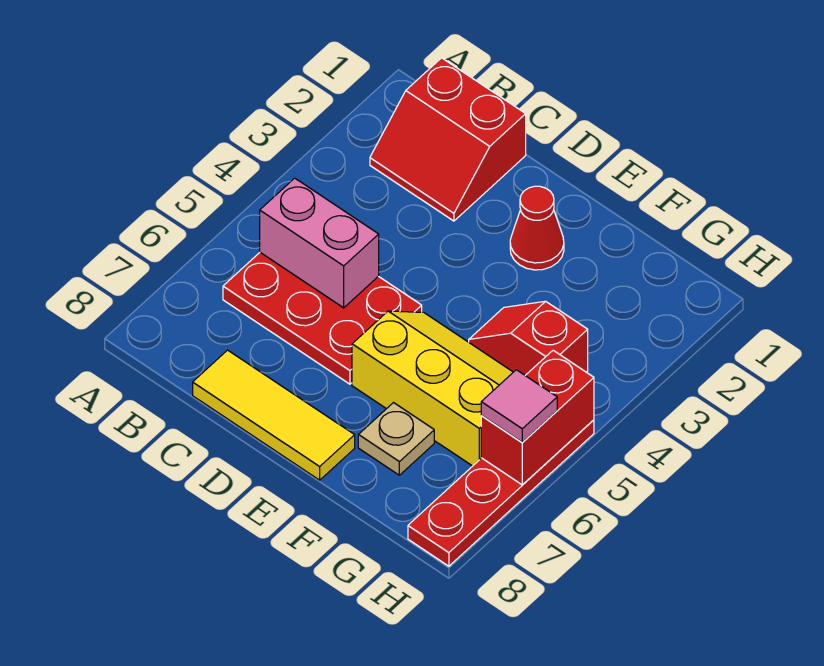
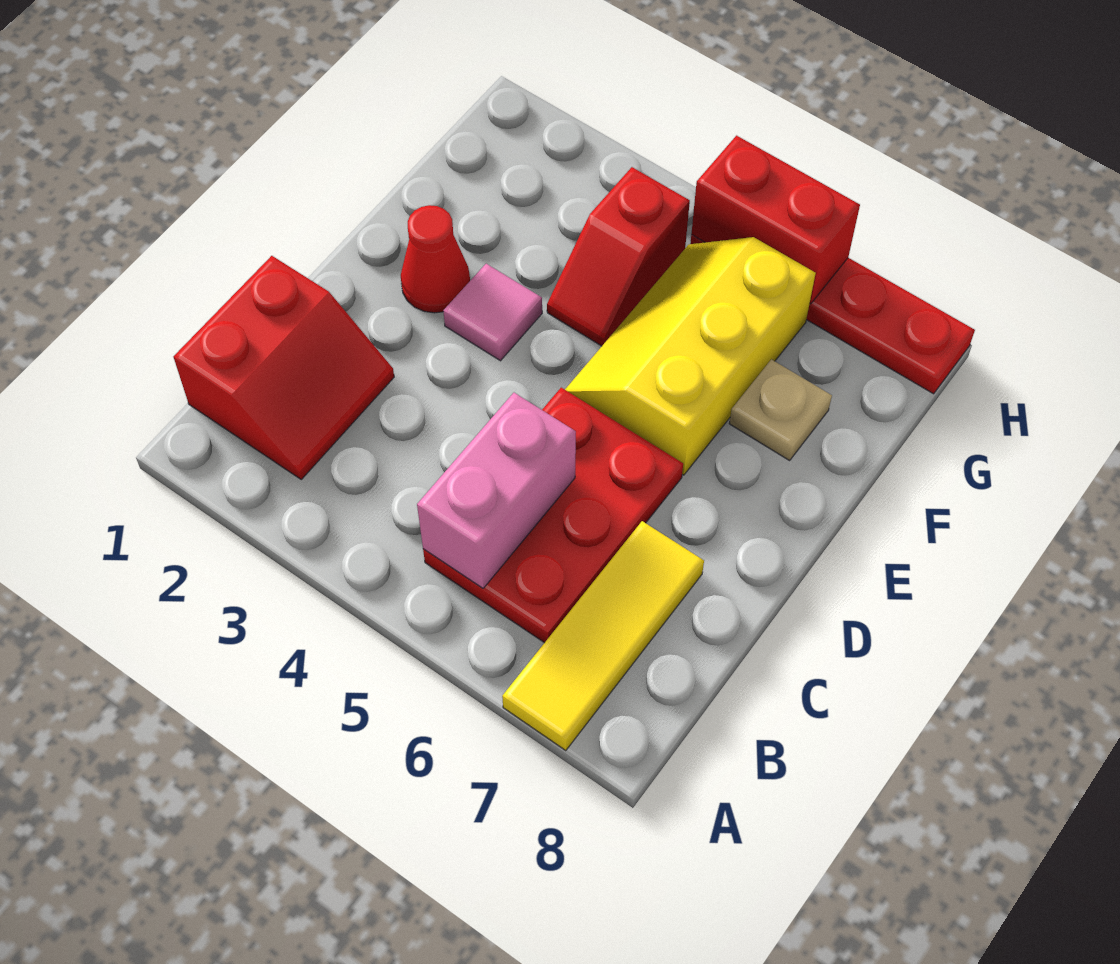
yellow 1x3 tile [193,350,355,480] -> yellow 1x3 tile moved to [502,521,704,751]
pink 1x1 tile [481,370,557,442] -> pink 1x1 tile moved to [443,264,542,361]

